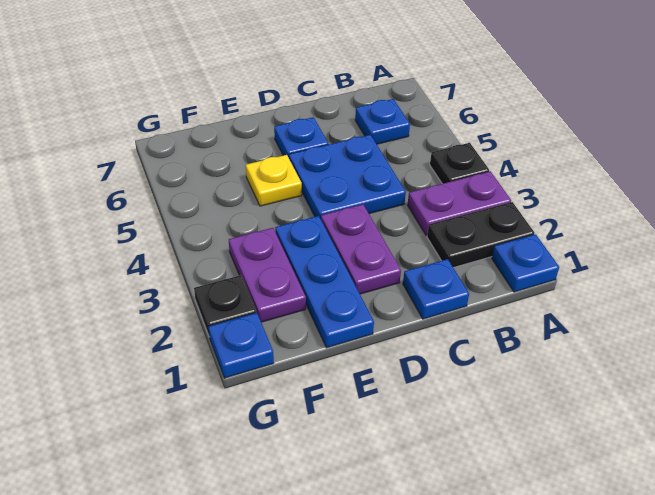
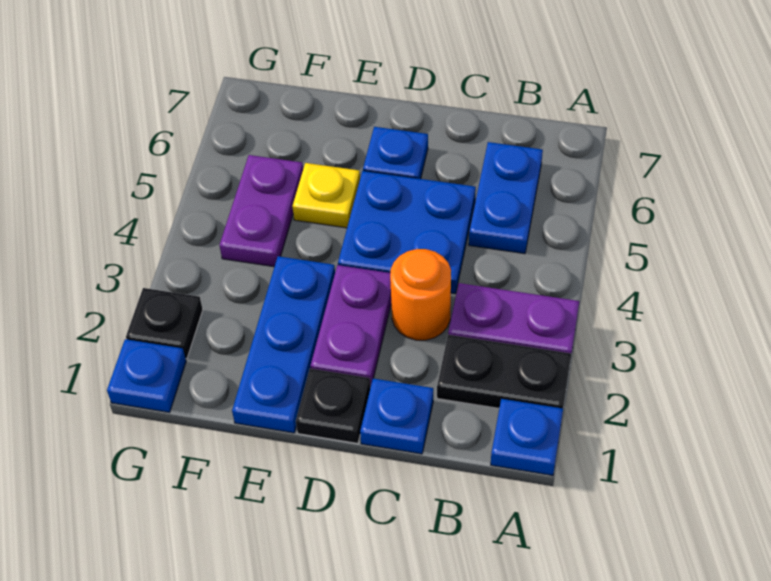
black 1x1 plate [430,143,489,184] -> black 1x1 plate moved to [296,368,370,443]
blue 1x1 plate [355,99,410,144] -> blue 1x2 plate [469,142,543,254]
none -> orange 1x1 round brick [390,249,451,340]
purple 1x2 plate [229,228,306,322] -> purple 1x2 plate moved to [220,155,303,267]

